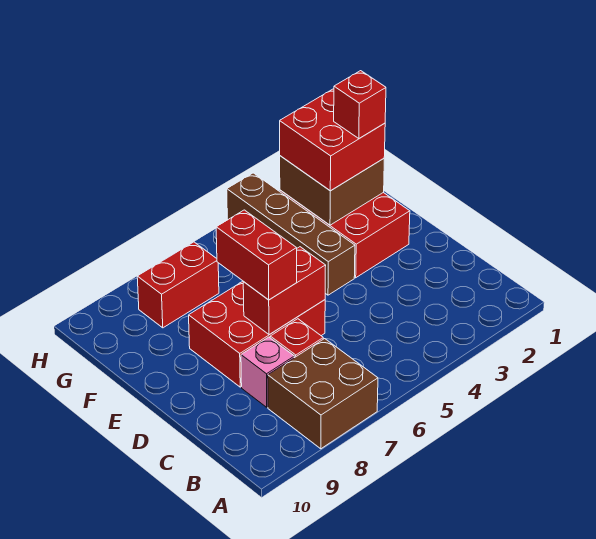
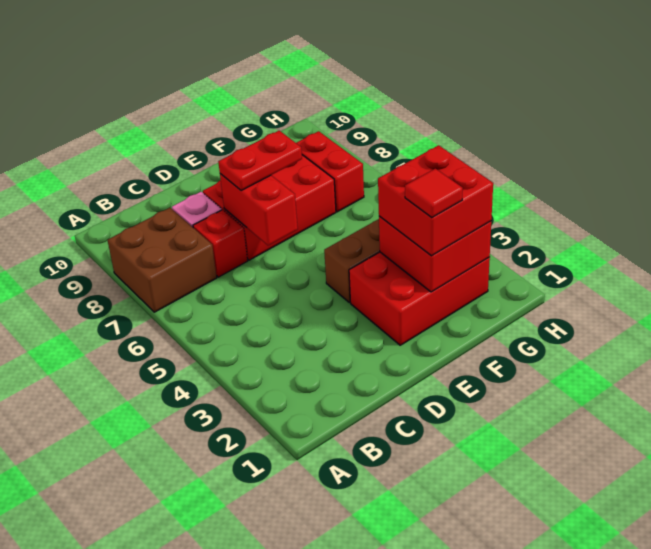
red 2x3 brick [189,281,325,387] -> red 2x3 brick turned to [203,155,336,260]
red 1x2 brick [216,210,297,300] -> red 1x2 plate [218,131,302,190]
brown 2x2 brick [280,156,384,225] -> red 2x2 brick [379,216,491,292]
red 1x1 brick [334,71,386,138] -> red 1x1 tile [405,169,463,218]

